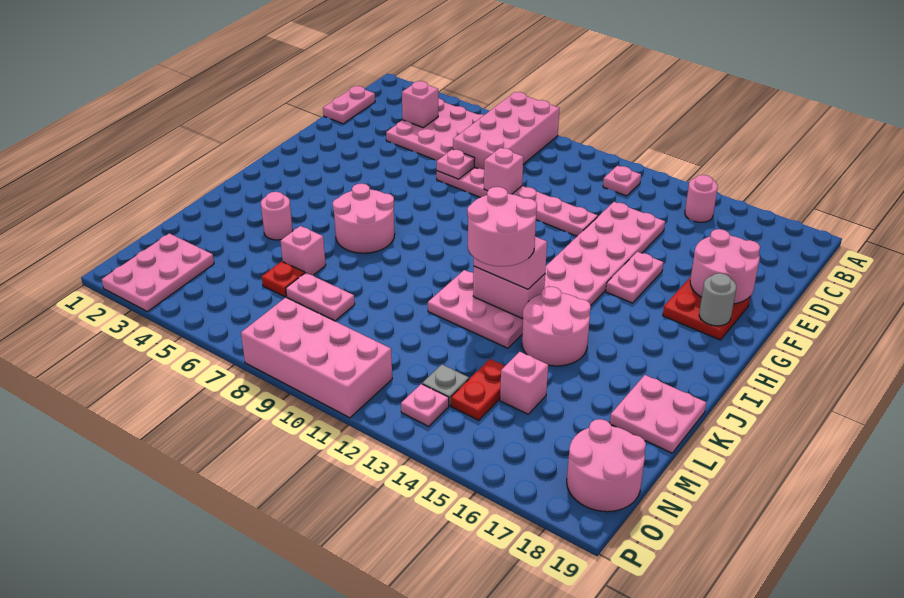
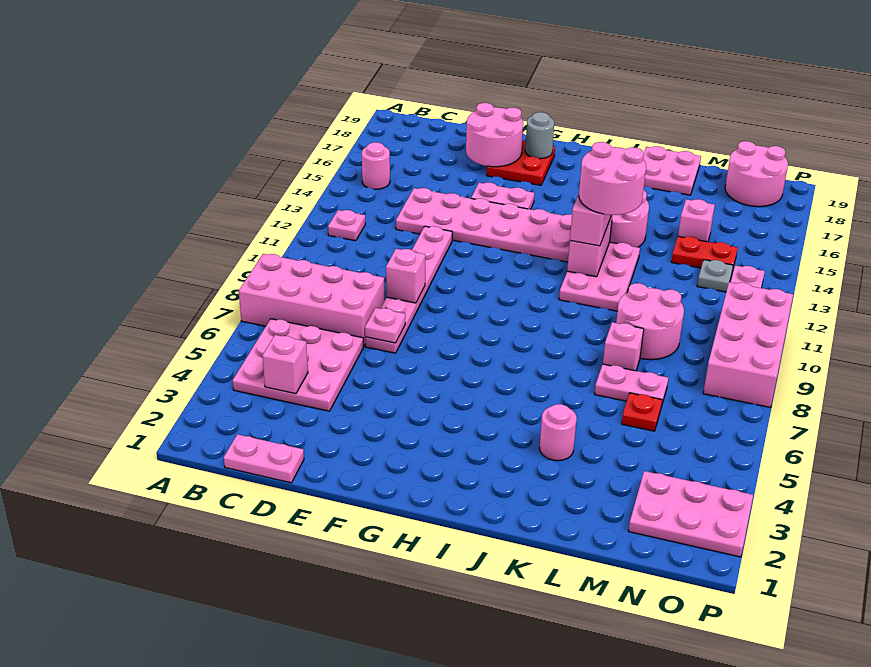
pink 2x2 round brick [333,184,395,253] -> pink 2x2 round brick moved to [616,283,684,360]
pink 1x1 brick [281,226,326,275] -> pink 1x1 brick moved to [603,322,644,371]
pink 1x2 plate [286,273,355,321] -> pink 1x2 plate turned to [595,364,668,407]

